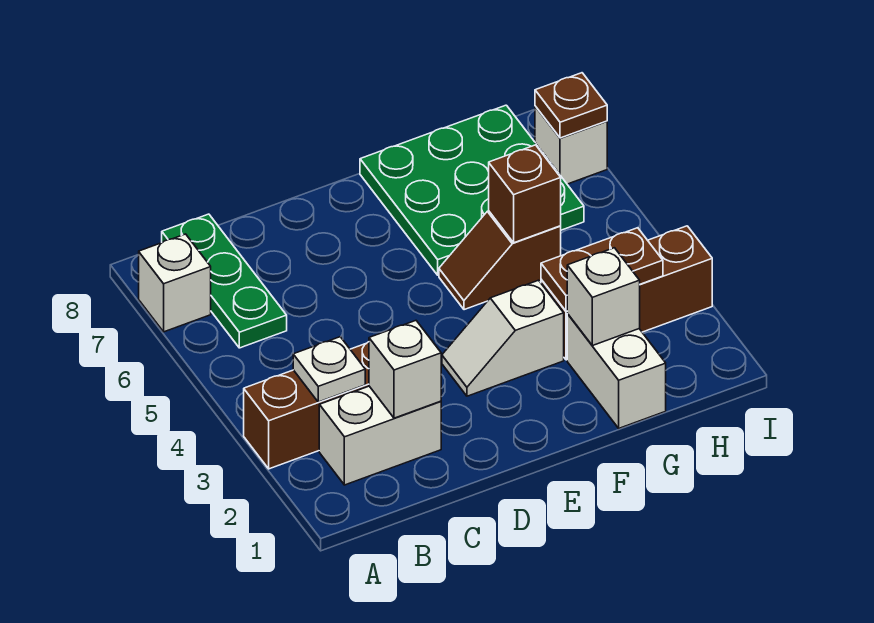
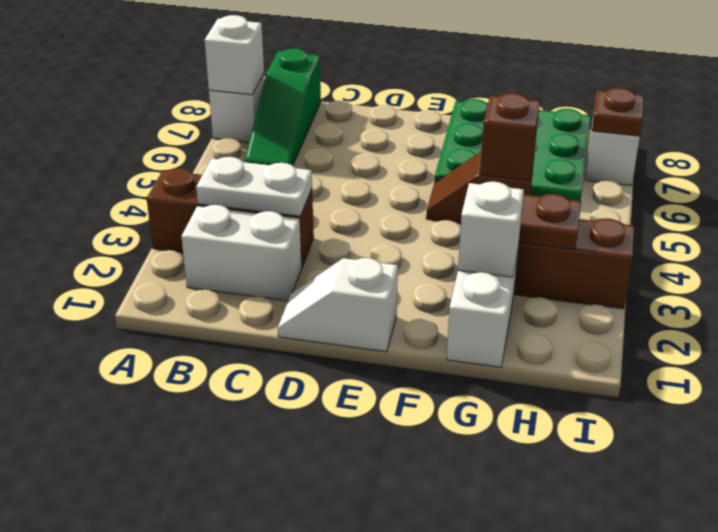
white 1x1 plate [293,337,365,402] -> white 1x2 plate [196,157,312,216]
green 1x3 plate [162,214,287,348] -> green 1x3 slope [244,48,321,166]
white 1x1 brick [369,321,441,418] -> white 1x1 brick moved to [205,15,264,95]
white 1x2 slope [442,280,564,396] -> white 1x2 slope moved to [278,258,398,352]

